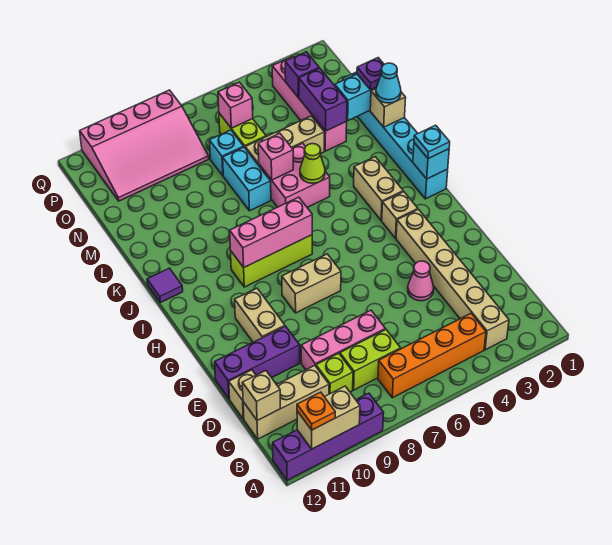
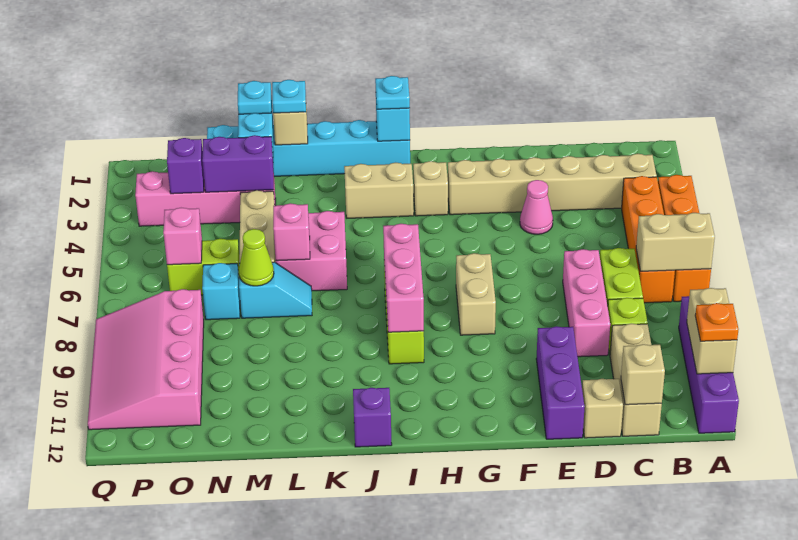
none -> orange 1x4 brick [658,175,711,302]
tan 1x2 brick [235,288,285,342] -> tan 1x2 brick moved to [636,213,715,271]
purple 1x1 tile [147,268,183,303] -> purple 1x1 brick [353,388,392,447]
lime 1x1 cone [300,144,325,183] -> lime 1x1 cone moved to [239,229,274,286]
cyan 1x1 cone [376,63,401,103] -> cyan 1x1 plate [272,80,306,113]
cyan 1x2 brick [223,147,271,211] -> cyan 1x2 slope [239,262,312,318]
purple 1x1 plate [357,58,384,90] -> cyan 1x1 plate [238,81,271,114]
pink 3x4 slope [80,90,209,201] -> pink 3x4 slope turned to [88,289,204,430]

